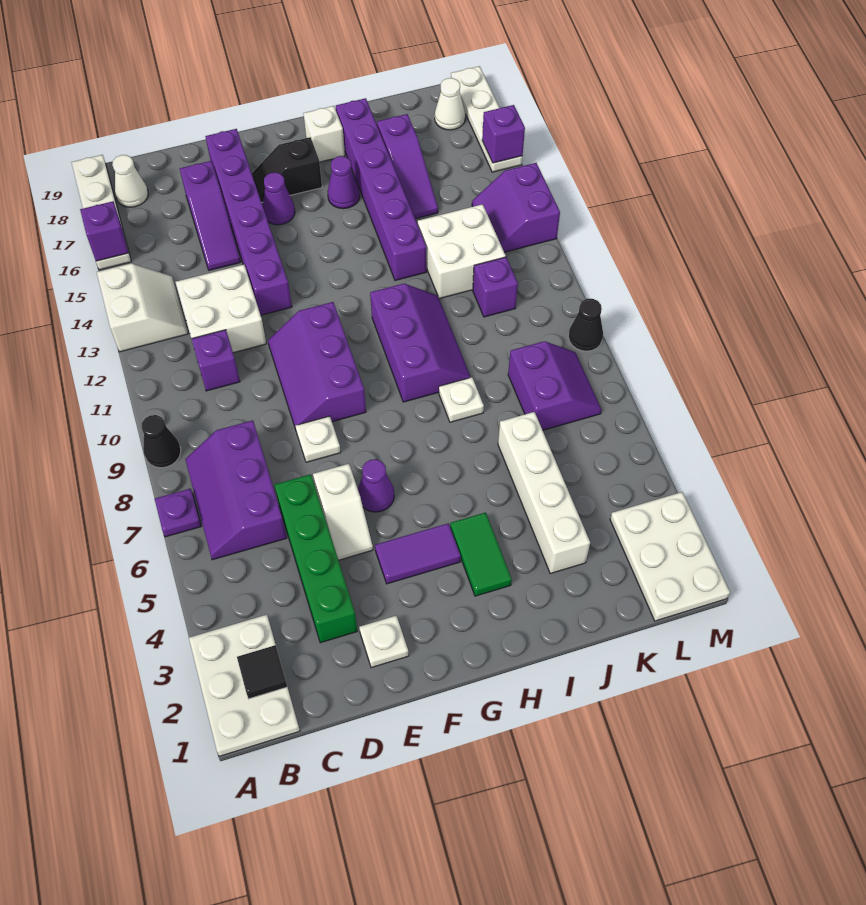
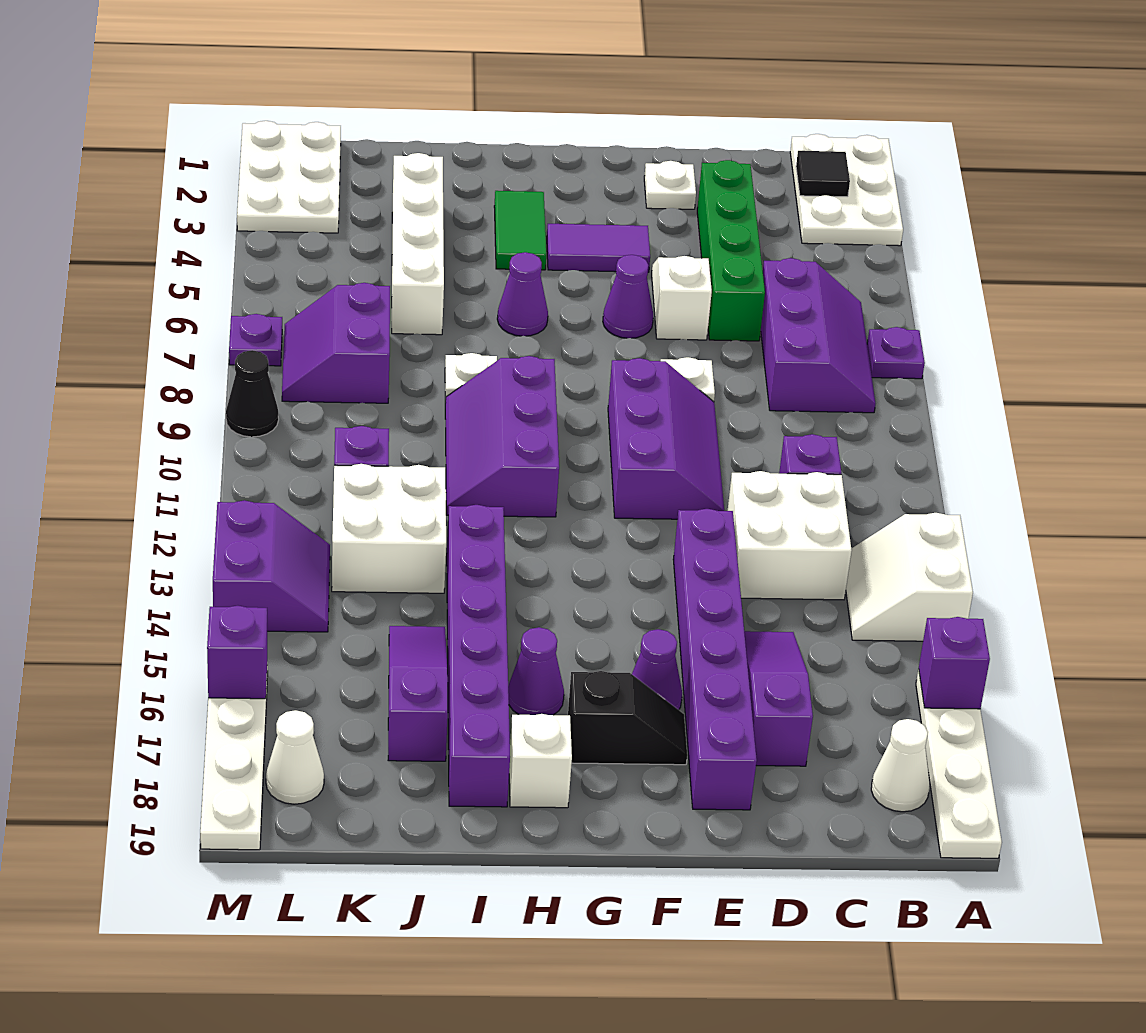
black 1x1 cone [142,415,181,468] -> none
none -> purple 1x1 cone [497,252,548,336]
none -> purple 1x1 plate [229,314,282,366]

